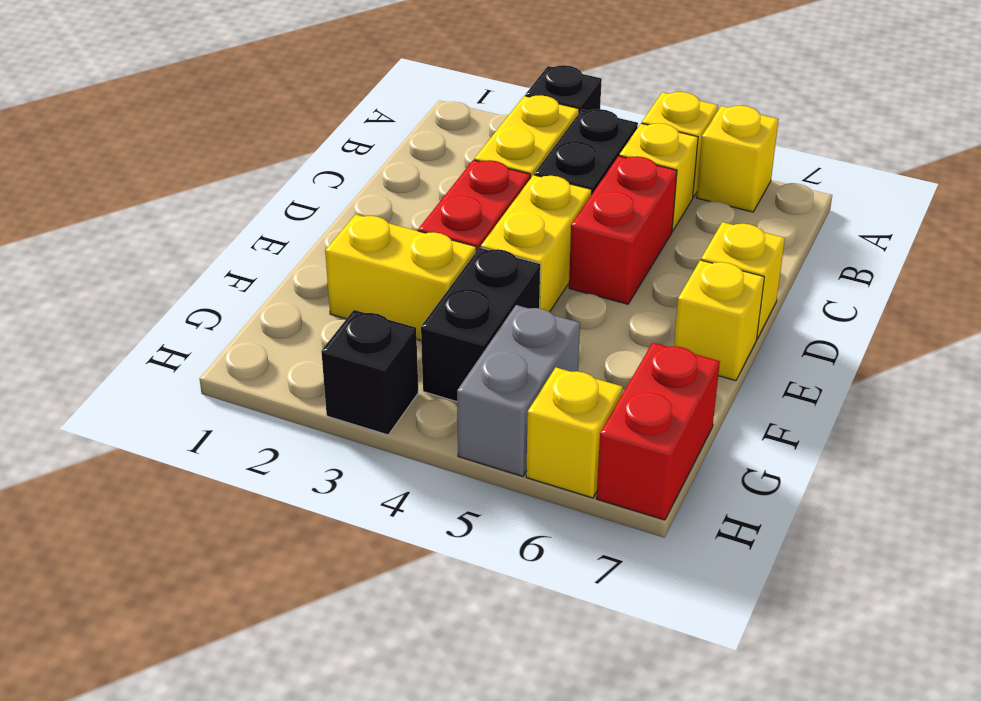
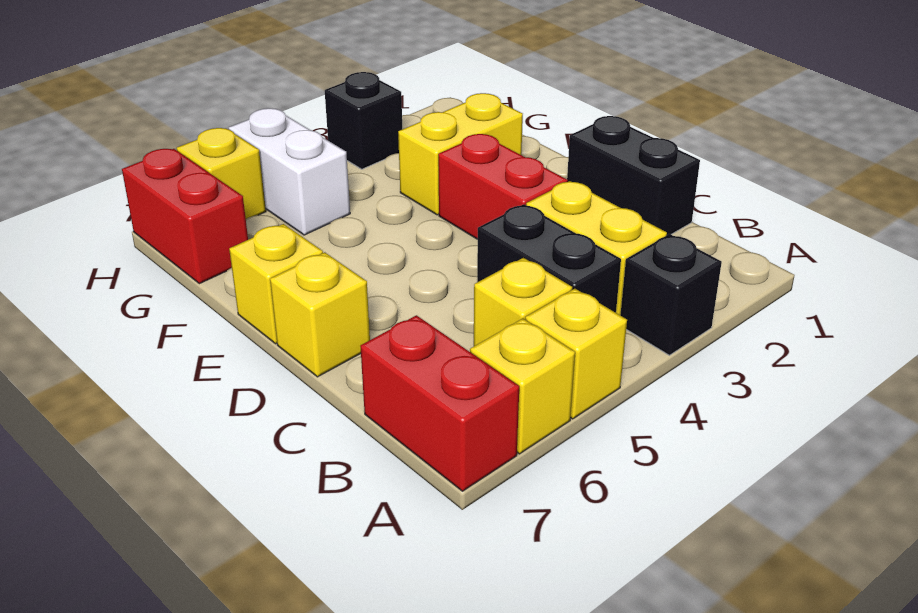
red 1x2 brick [569,156,677,304] -> red 1x2 brick moved to [360,315,519,491]
yellow 1x2 brick [481,175,592,312] -> none
black 1x2 brick [421,248,541,402] -> black 1x2 brick moved to [567,116,700,235]
grey 1x2 brick [457,305,580,476] -> white 1x2 brick [229,108,350,235]

